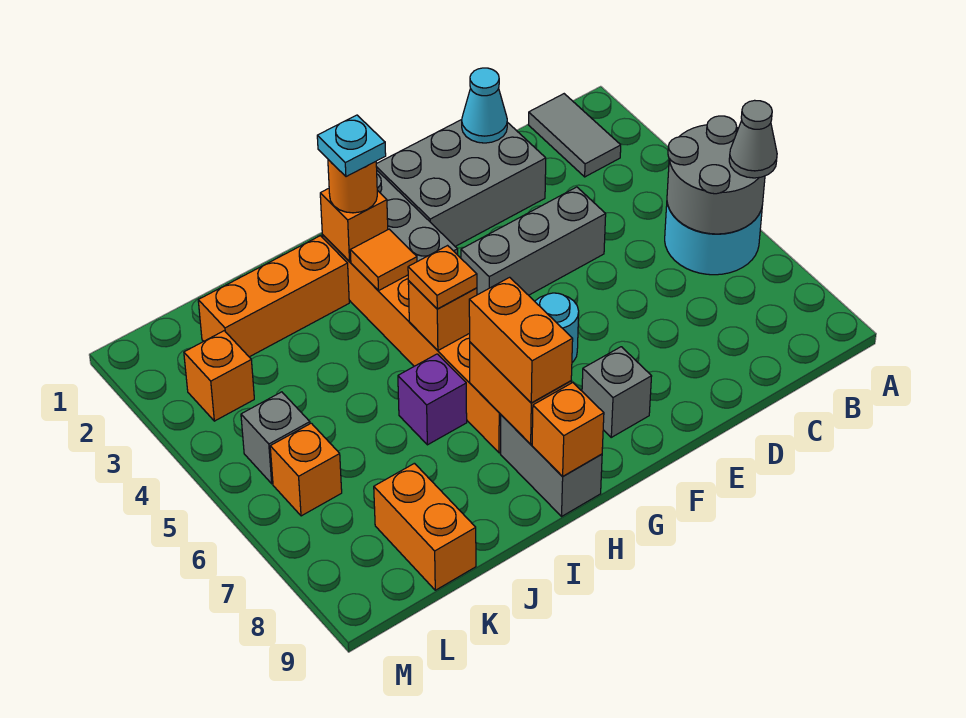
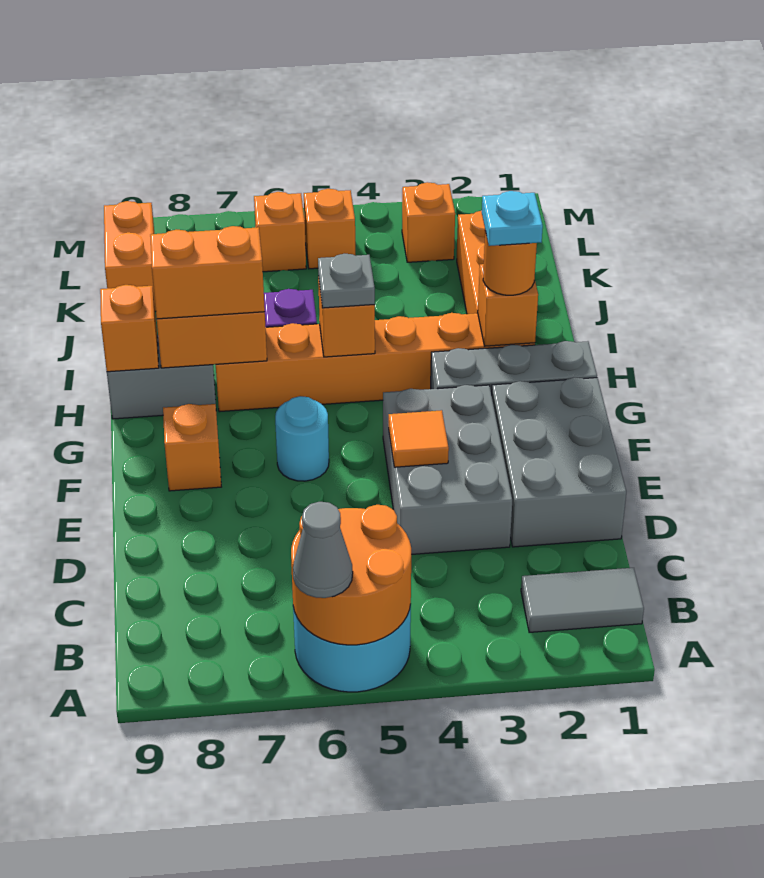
grey 2x2 round brick [667,116,765,234] -> orange 2x2 round brick [291,505,411,645]
cyan 1x1 cone [462,68,507,143] -> none
grey 1x3 brick [461,187,606,295] -> grey 2x3 brick [383,385,512,554]
grey 1x1 brick [582,347,652,437] -> orange 1x1 brick [163,404,221,491]
orange 1x1 tile [350,229,417,290] -> orange 1x1 tile moved to [389,410,449,467]
orange 1x1 plate [408,246,477,309] -> grey 1x1 plate [318,254,375,308]
orange 1x2 brick [374,463,476,590] -> orange 1x2 brick turned to [104,201,156,311]
grey 1x1 brick [241,392,310,484] -> orange 1x1 brick [304,189,355,269]

